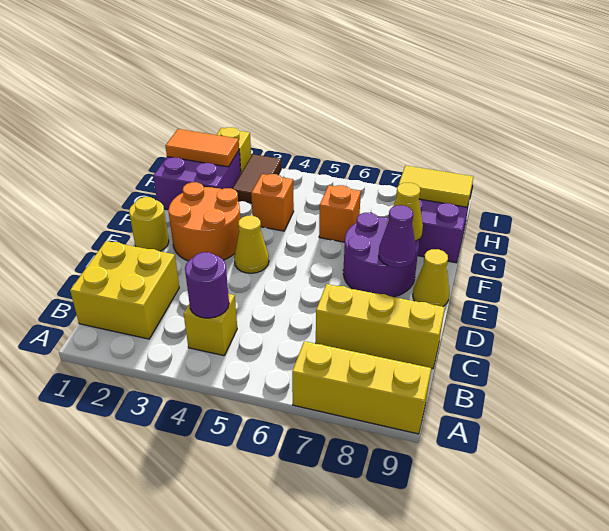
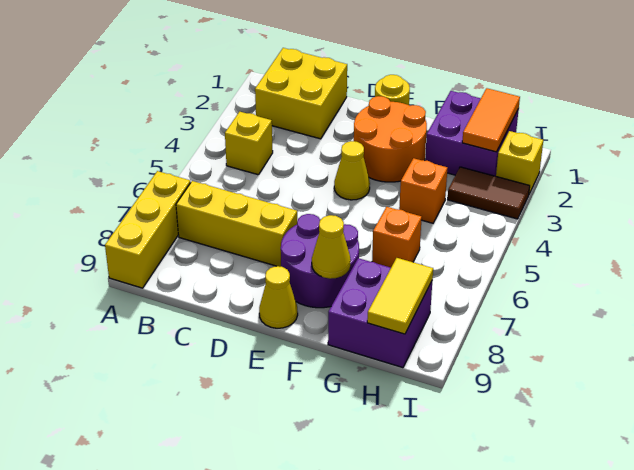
purple 1x1 round brick [185,252,229,318] -> none
yellow 1x3 brick [316,284,445,369] -> yellow 1x3 brick turned to [176,181,297,267]
purple 1x1 cone [379,205,416,268] -> none

